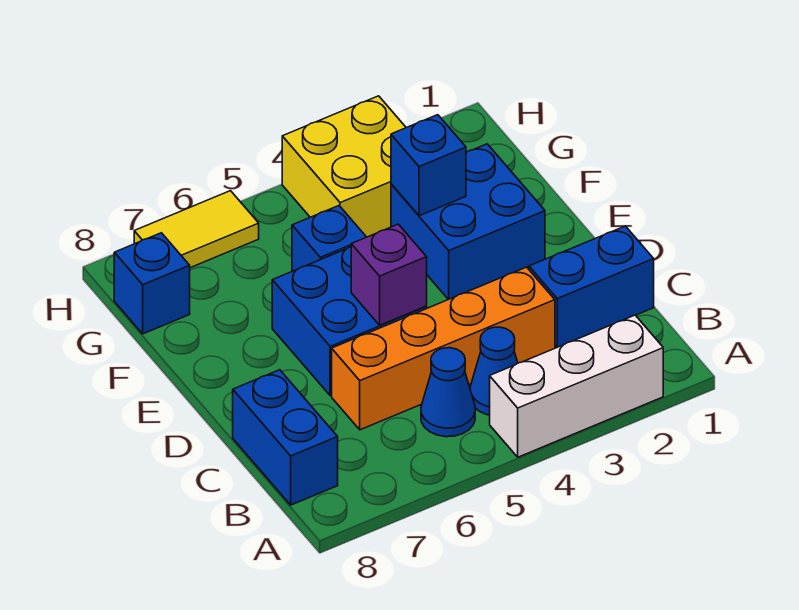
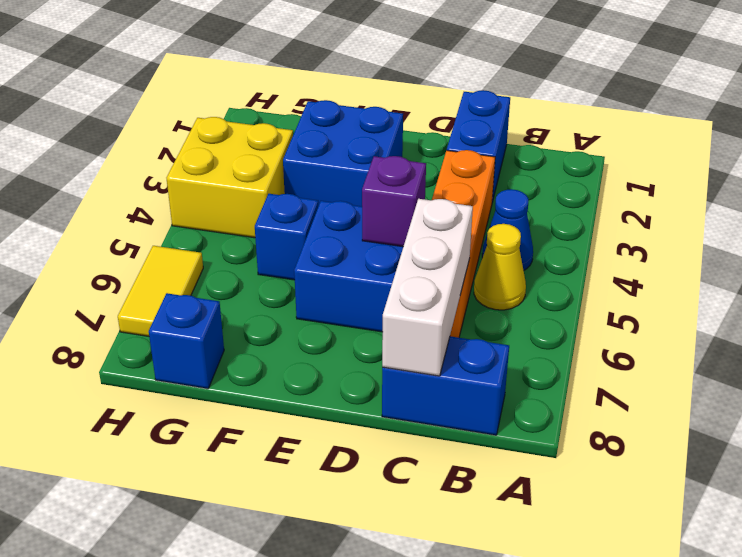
white 1x3 brick [490,315,663,457] -> white 1x3 brick moved to [382,199,473,376]
blue 1x1 cone [421,348,475,437] -> yellow 1x1 cone [474,224,526,310]
blue 1x1 brick [391,115,466,216] -> none

